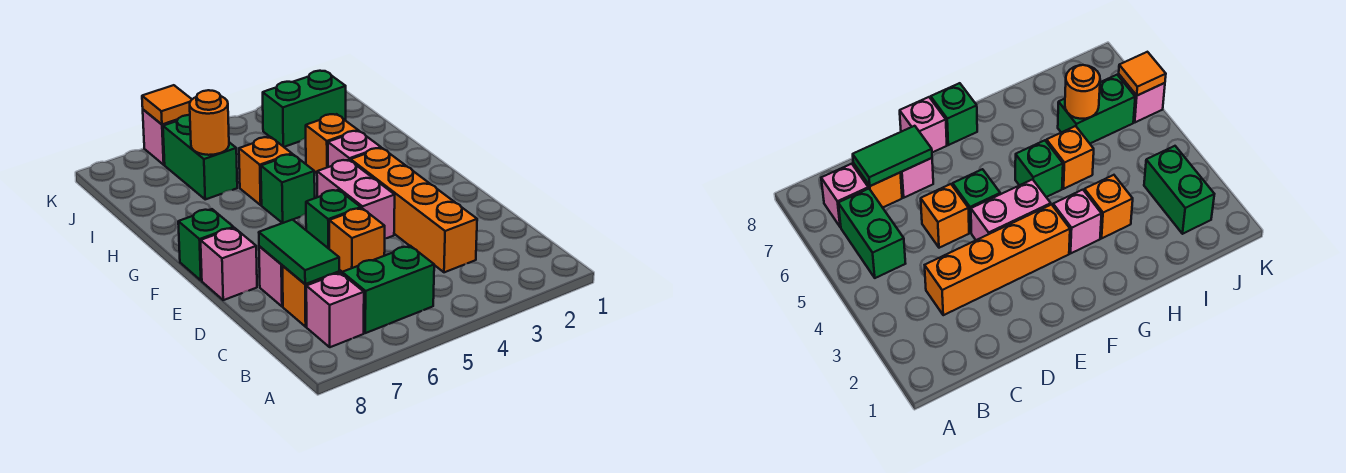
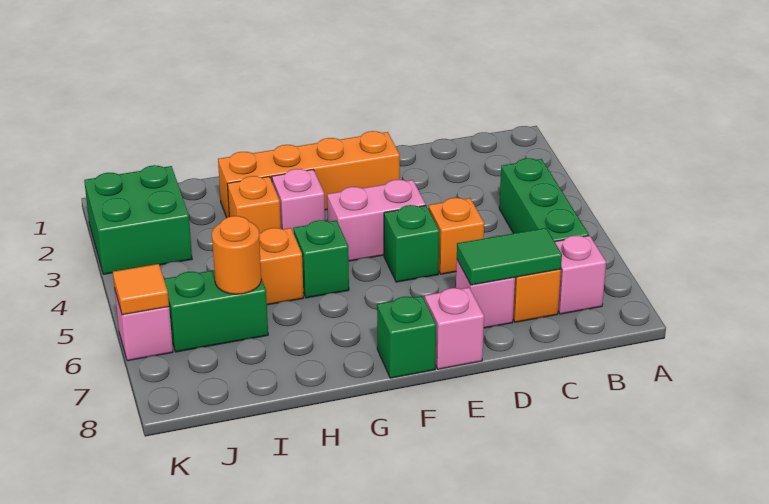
green 1x2 brick [342,246,434,333] -> green 1x3 brick [499,158,589,242]
orange 1x4 brick [351,148,477,272] -> orange 1x4 brick moved to [218,131,400,218]
green 1x2 brick [263,71,346,147] -> green 2x2 brick [84,165,192,274]

